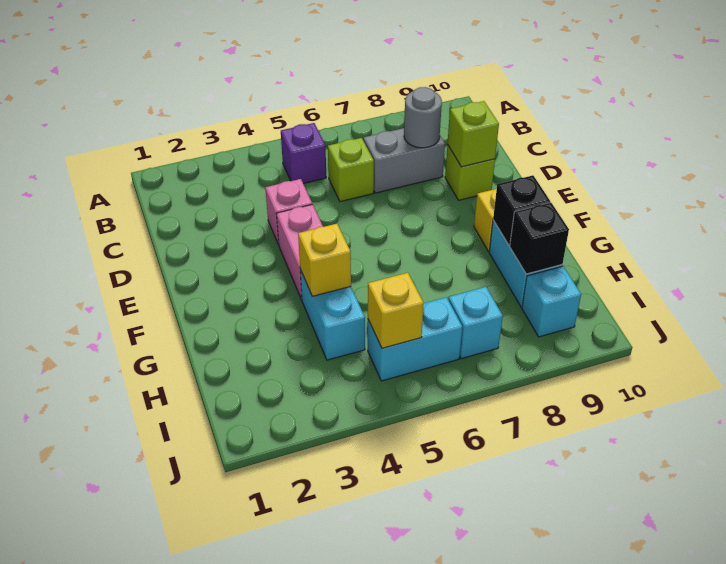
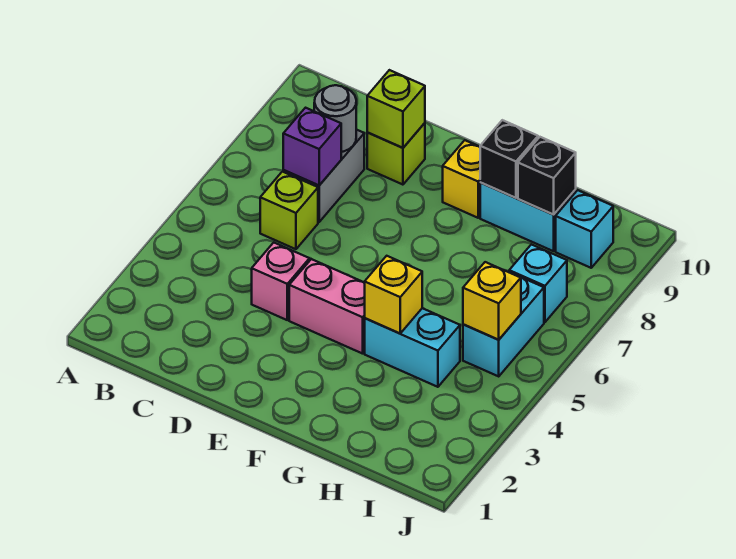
purple 1x1 brick [281,123,326,184] -> purple 1x1 brick moved to [283,108,341,185]

